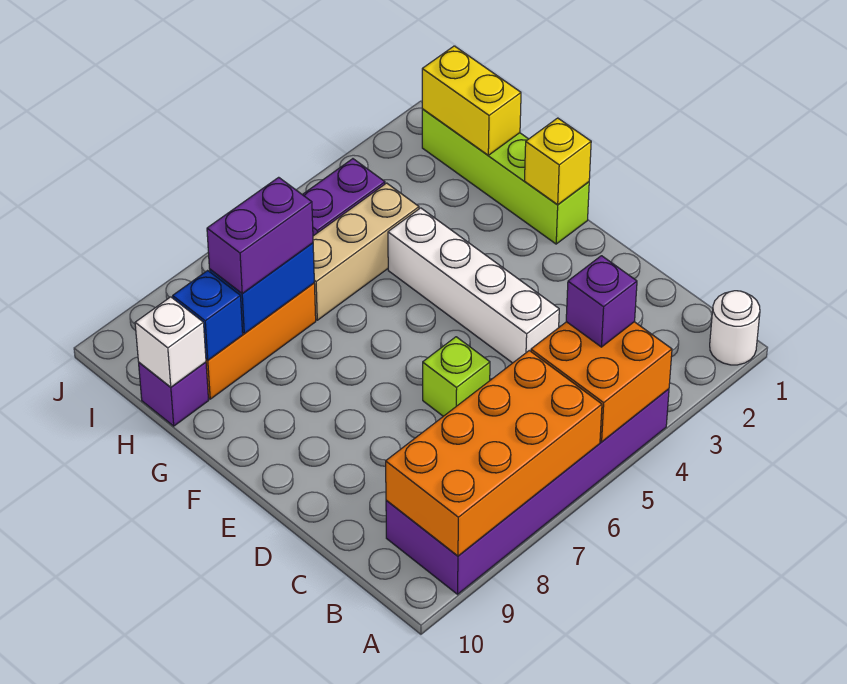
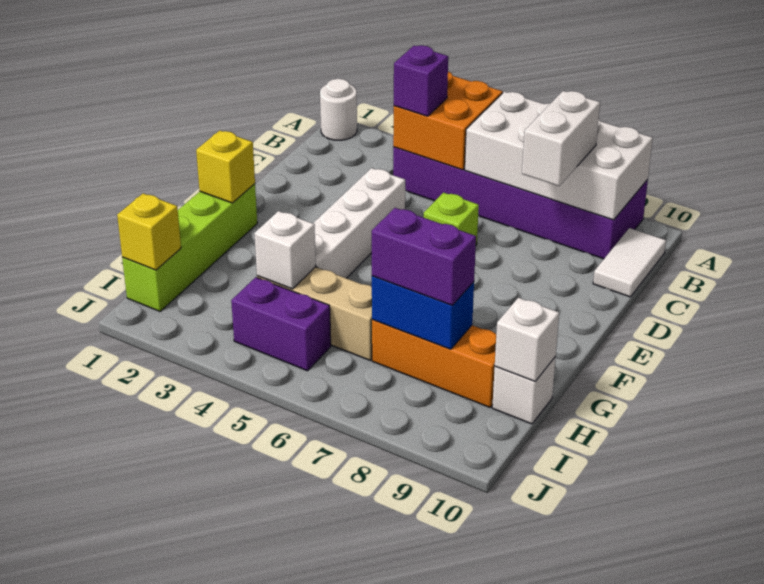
orange 2x4 brick [386,351,602,556] -> white 2x4 brick [465,92,653,220]
none -> white 1x2 brick [522,91,600,186]
none -> white 1x2 tile [593,228,666,297]
yellow 1x2 brick [422,46,521,155] -> yellow 1x1 brick [117,193,181,270]
none -> white 1x1 brick [254,211,316,289]
blue 1x1 brick [173,270,243,360] -> none
purple 1x1 brick [139,362,209,426] -> white 1x1 brick [492,357,556,424]

